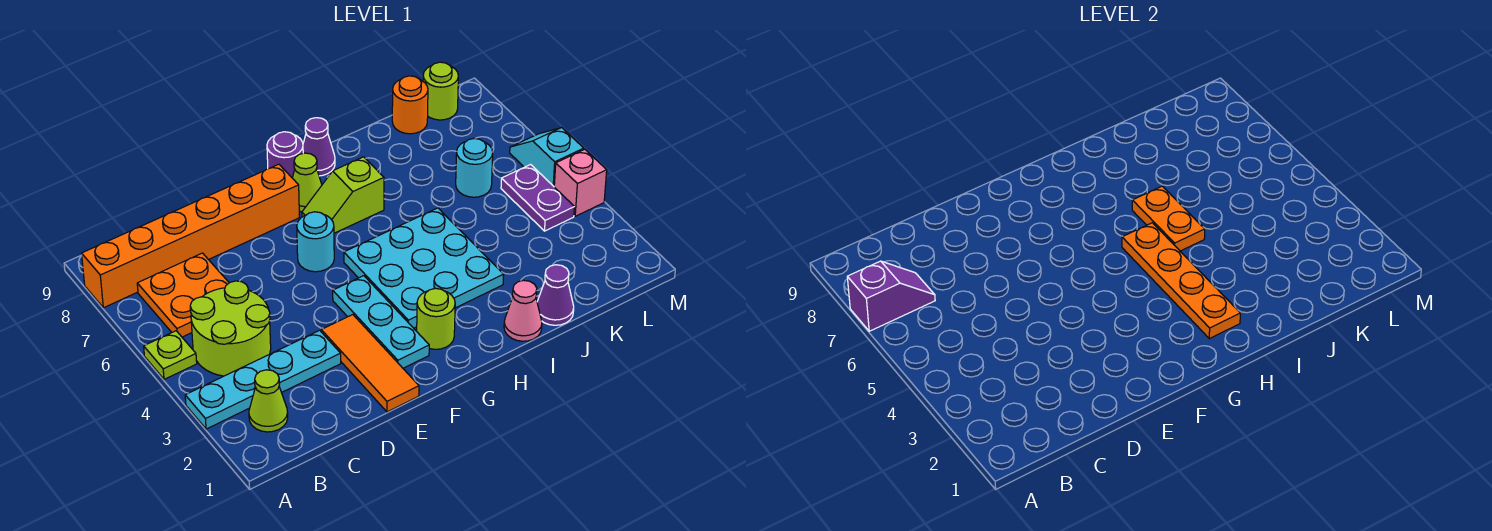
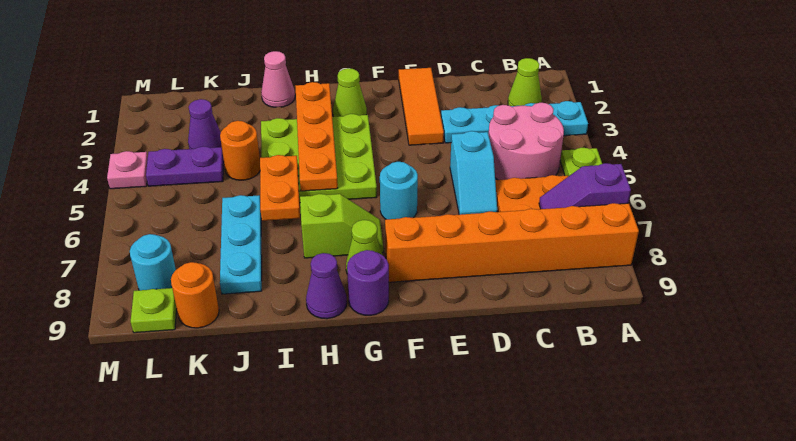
lime 2x2 round brick [190,281,271,376] -> pink 2x2 round brick [488,103,564,180]
cyan 1x3 plate [333,276,429,368] -> cyan 1x3 plate moved to [220,195,262,294]
lime 1x1 round brick [417,288,455,349] -> lime 1x1 cone [333,68,367,117]
cyan 3x3 plate [344,208,504,328] -> lime 3x3 plate [261,114,377,203]
purple 1x1 cone [537,265,574,325] -> purple 1x1 cone moved to [188,99,222,149]
none -> orange 1x1 round brick [220,121,260,180]
cyan 1x1 round brick [456,139,493,197] -> cyan 1x1 round brick moved to [130,234,176,290]
purple 1x2 plate [501,165,574,231] -> purple 1x2 plate turned to [146,146,224,186]
lime 1x1 round brick [423,62,458,120] -> lime 1x1 plate [131,288,177,333]
pink 1x1 brick [554,149,607,216] -> pink 1x1 plate [107,151,148,189]
cyan 1x2 slope [510,128,584,186] -> cyan 1x2 slope moved to [450,131,497,215]

